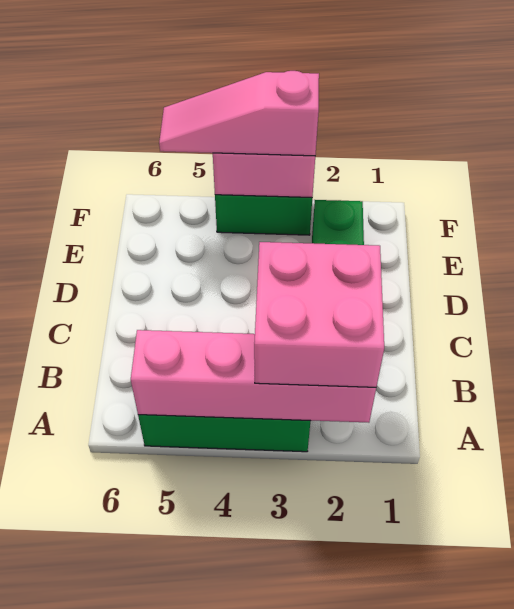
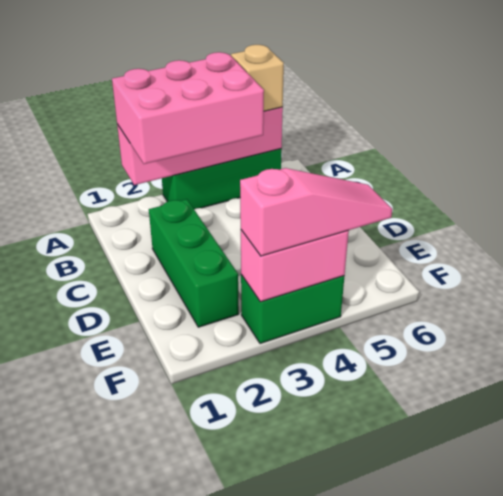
pink 2x2 brick [254,242,384,387] -> pink 2x3 brick [112,52,264,164]
none -> tan 1x1 brick [231,45,284,111]

